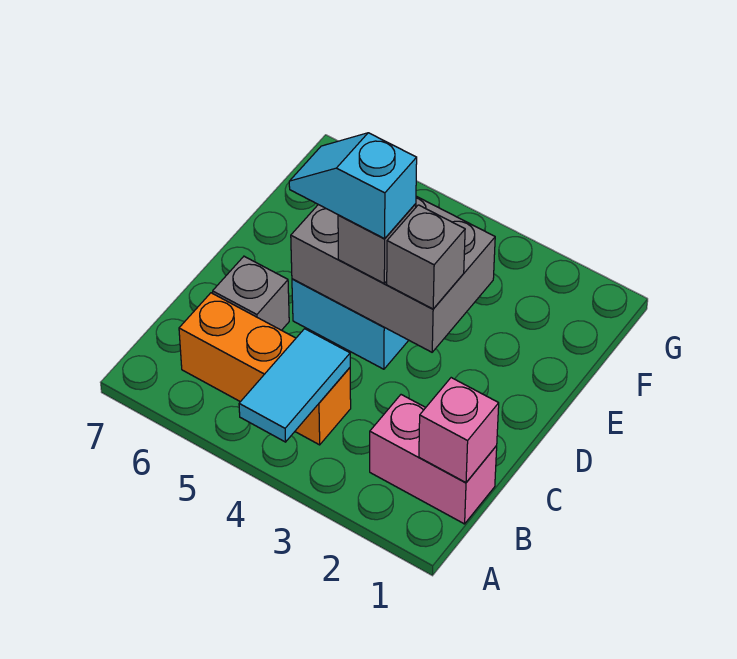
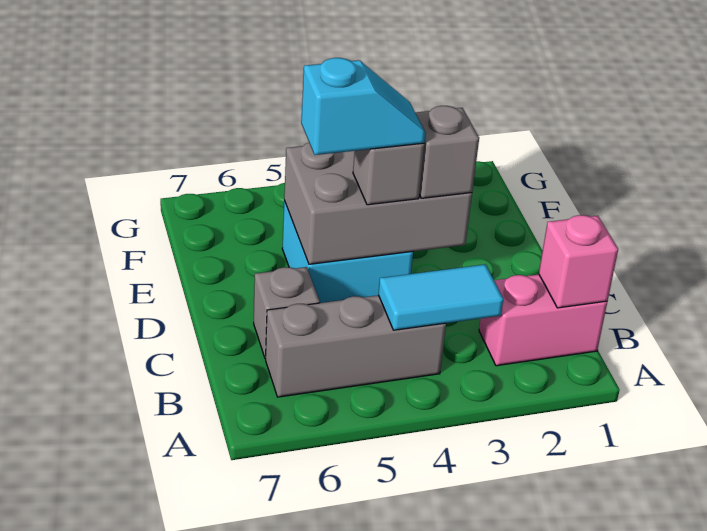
cyan 1x2 tile [239,329,350,442] -> cyan 1x2 tile turned to [378,264,503,330]
orange 1x3 brick [179,293,351,445] -> grey 1x3 brick [266,295,446,397]
cyan 1x2 slope [289,133,417,239] -> cyan 1x2 slope turned to [301,58,425,155]

